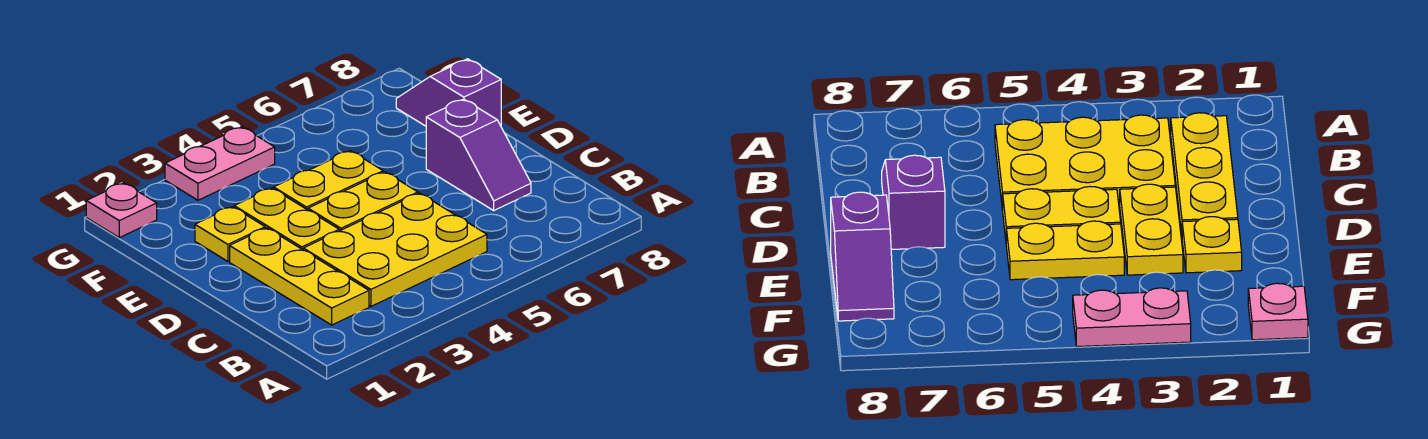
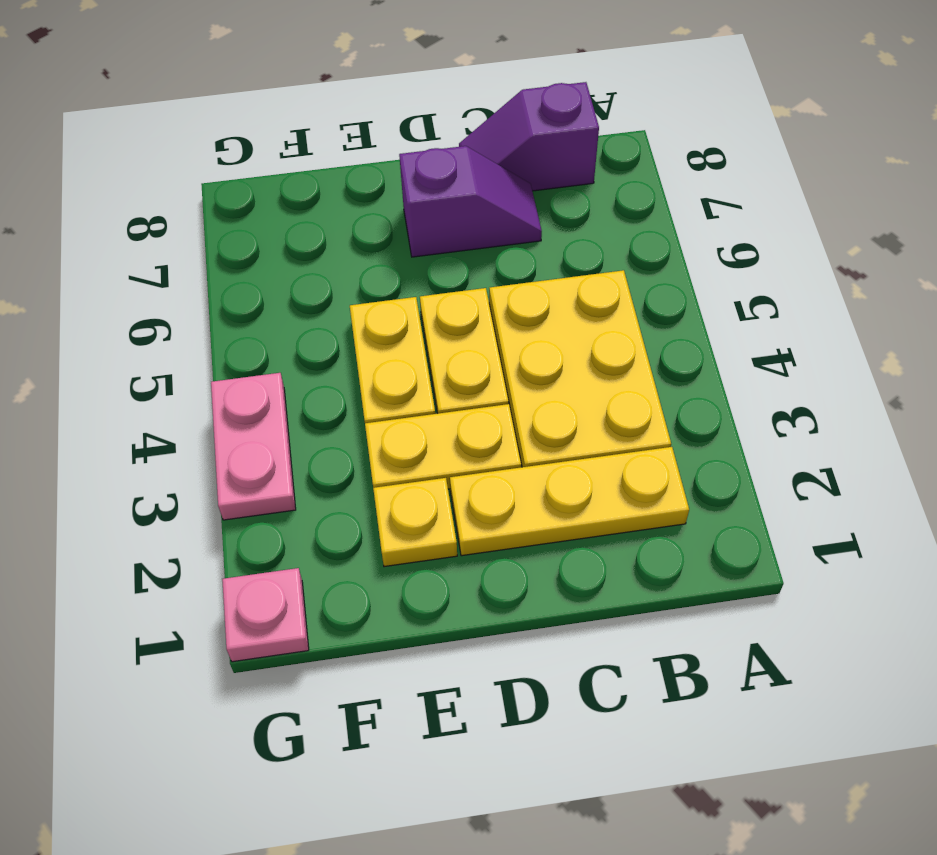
purple 1x2 slope [396,59,501,126] -> purple 1x2 slope moved to [459,82,599,191]

